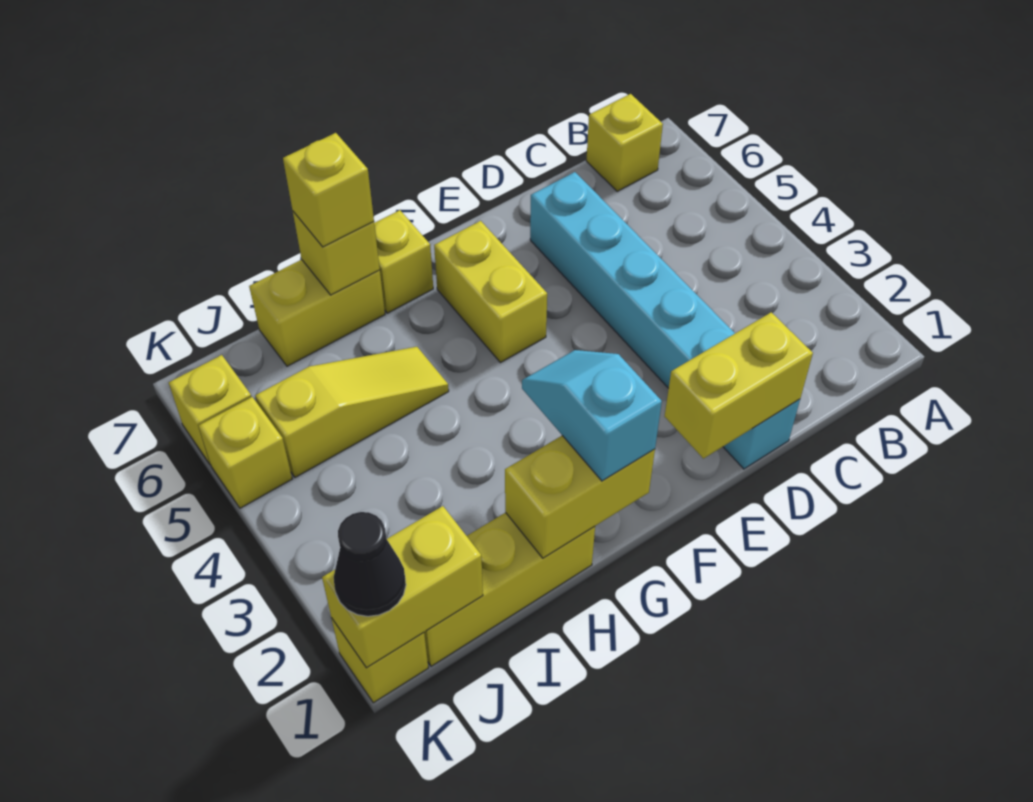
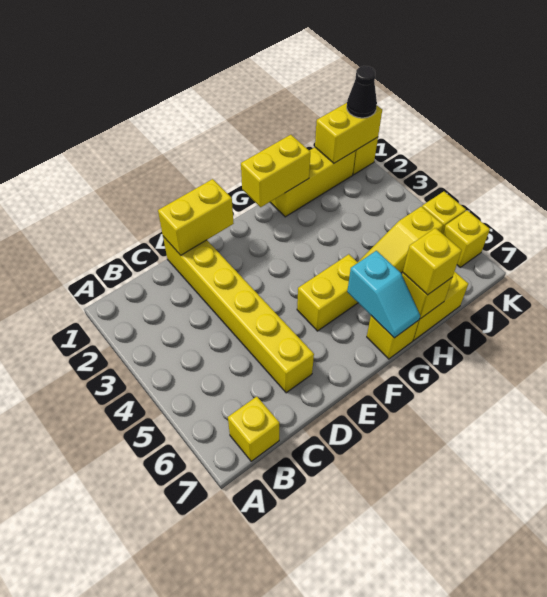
cyan 1x6 brick [530,172,800,469] -> yellow 1x6 brick [163,237,314,393]
yellow 1x2 brick [434,221,547,363] -> yellow 1x2 brick turned to [297,254,358,331]
cyan 1x2 slope [522,350,662,481] -> cyan 1x2 slope moved to [347,251,420,338]

